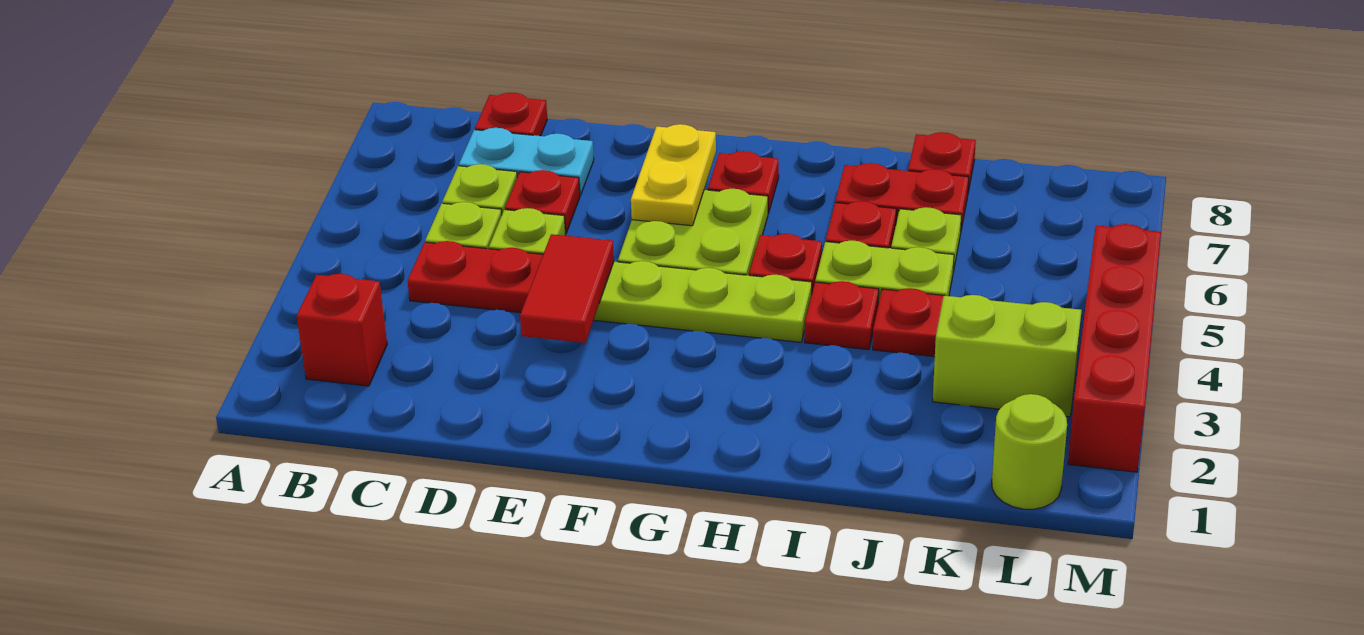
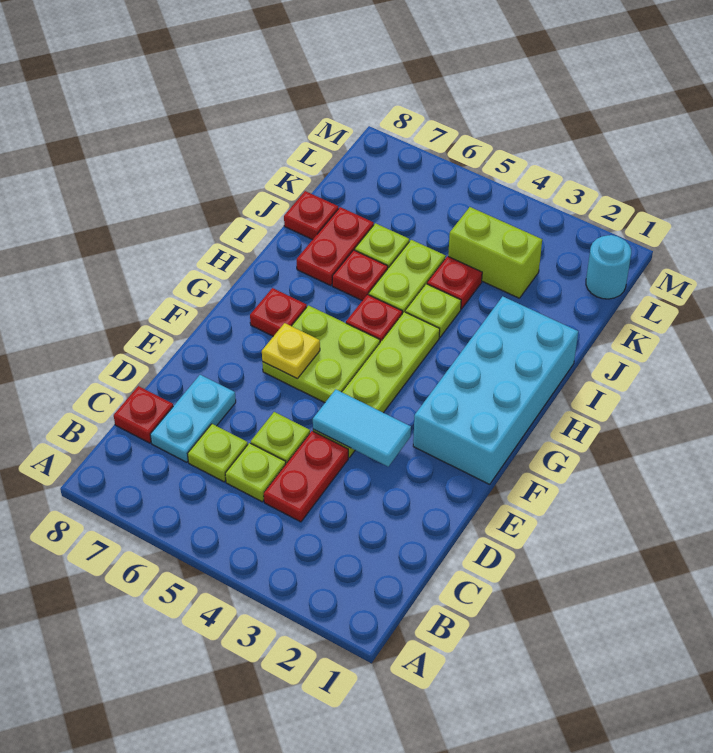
red 1x1 brick [297,274,387,386] -> none
red 1x1 plate [505,170,580,234] -> none
red 1x2 tile [520,234,614,343] -> cyan 1x2 tile [313,389,411,466]
none -> cyan 2x4 brick [413,296,578,484]
yellow 1x2 plate [631,124,716,226] -> yellow 1x1 plate [262,323,320,379]
red 1x1 plate [805,281,879,350] -> lime 1x1 plate [405,284,461,337]
lime 1x2 brick [933,295,1082,417] -> lime 1x2 brick turned to [448,207,542,298]
lime 1x1 round brick [992,394,1067,509] -> cyan 1x1 round brick [586,235,631,299]
red 1x4 brick [1068,224,1161,472] -> none

